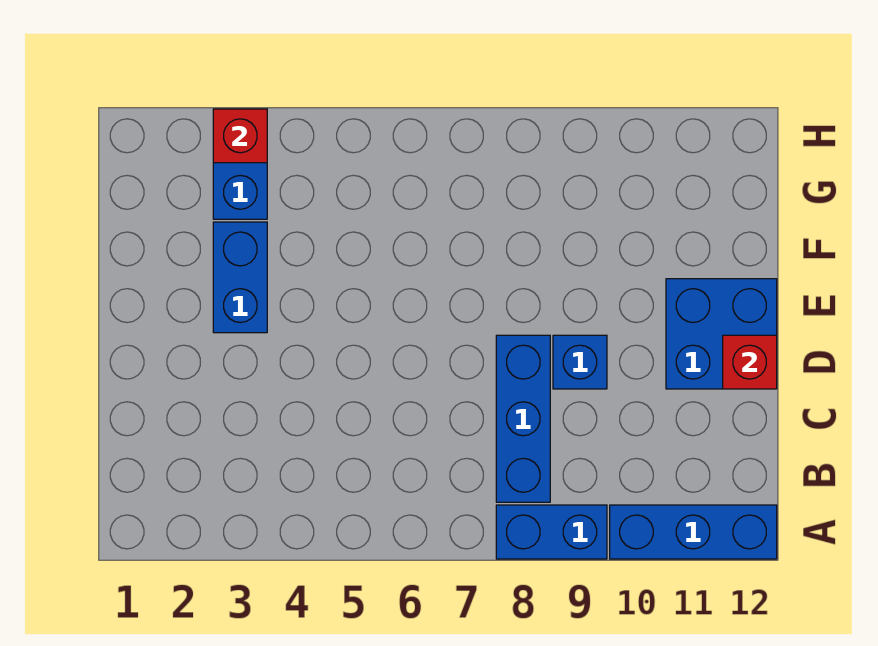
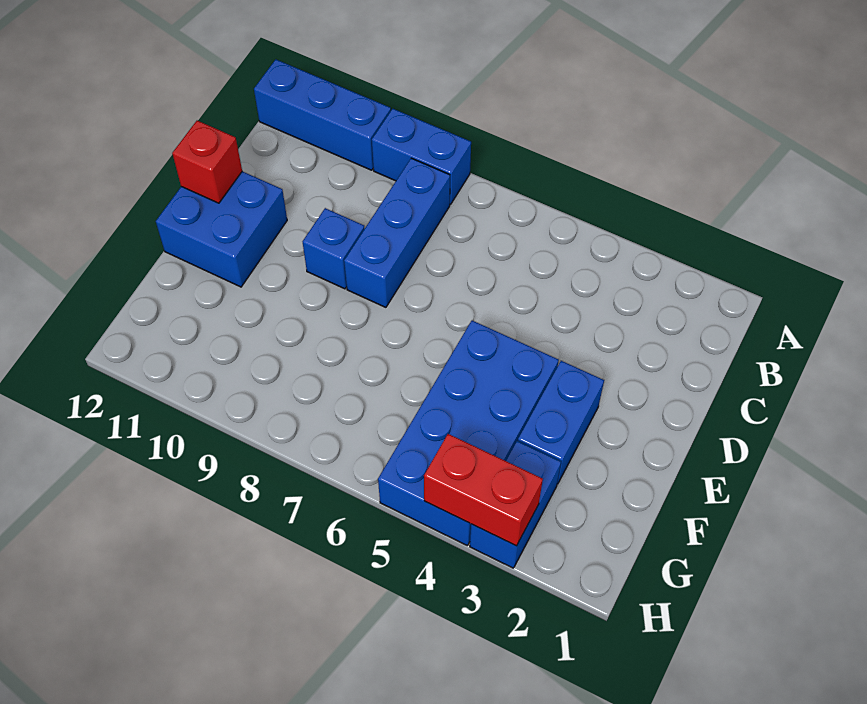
none -> blue 2x4 brick [378,321,559,546]
red 1x1 brick [213,109,267,163] -> red 1x2 brick [424,434,543,546]

